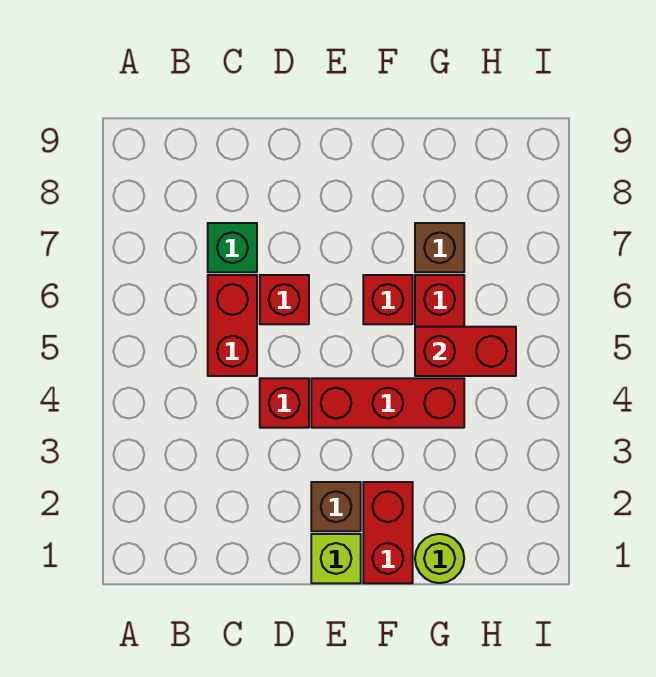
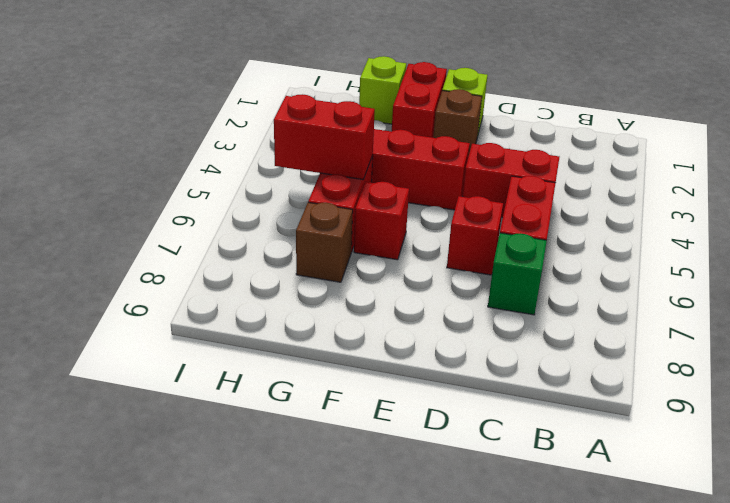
red 1x1 brick [260,378,309,428] -> red 1x2 brick [462,143,559,218]
lime 1x1 round brick [415,534,464,583] -> lime 1x1 brick [359,56,406,124]

